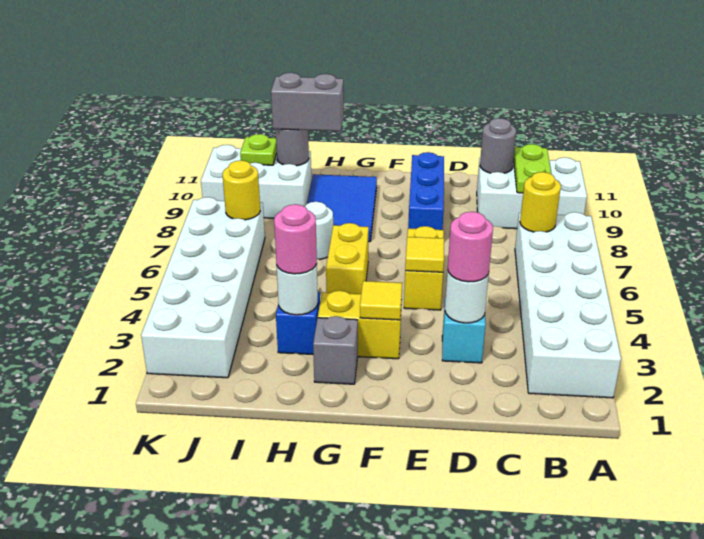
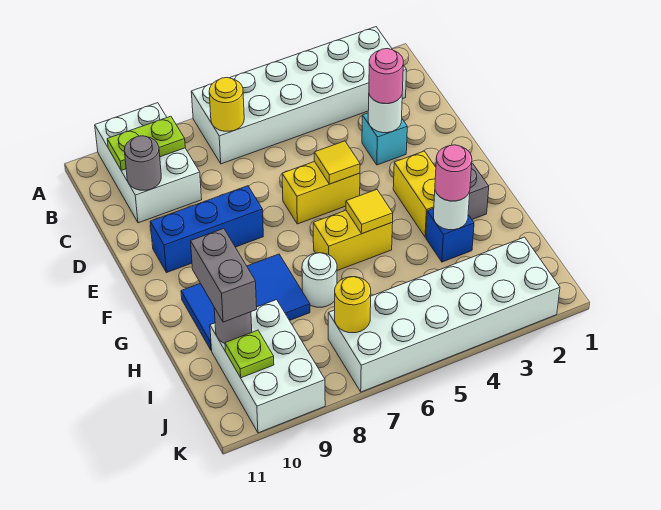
yellow 1x1 tile [360,281,402,320] -> yellow 1x1 tile moved to [346,190,393,234]

